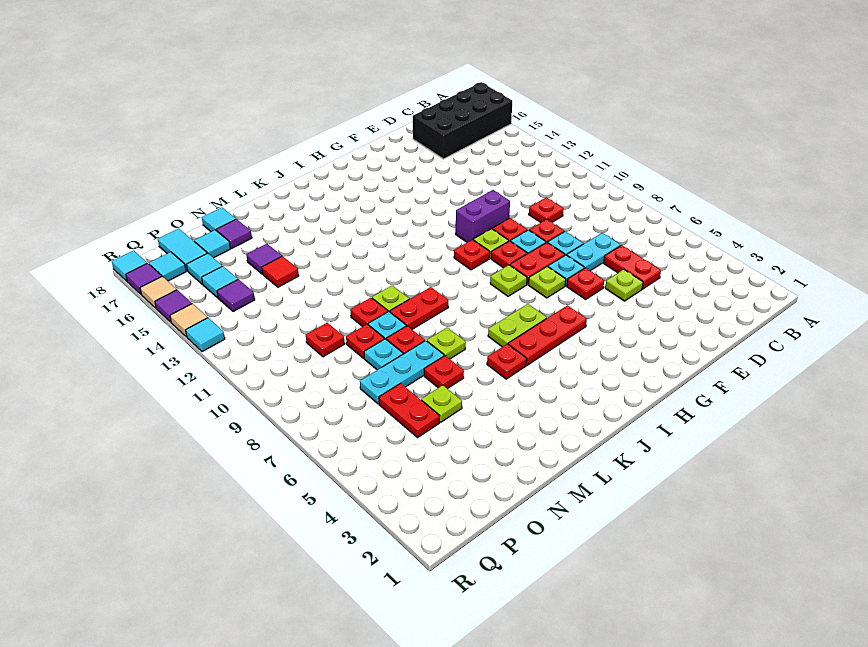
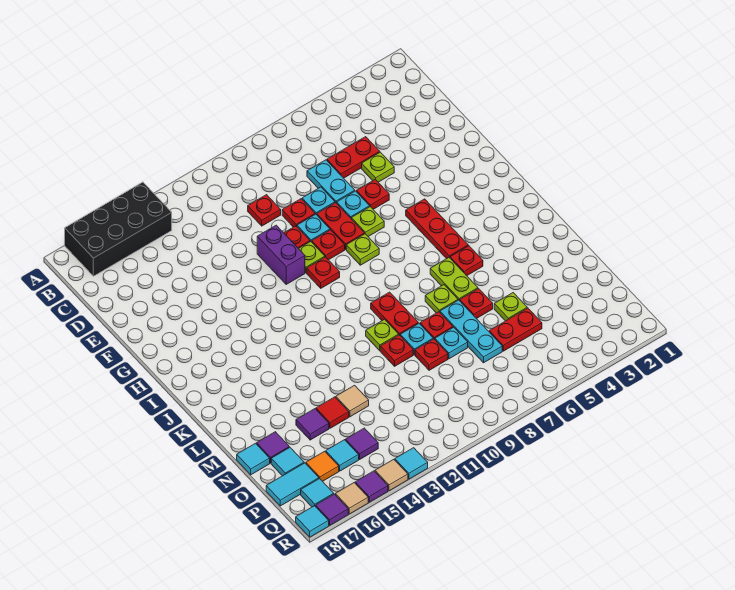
black 2x4 brick [413,82,512,159] -> black 2x4 brick turned to [65,182,172,276]
lime 1x2 plate [488,304,547,347] -> lime 1x2 plate moved to [430,258,478,301]
none -> tan 1x1 tile [336,385,369,417]
red 1x1 plate [306,323,344,357] -> none
cyan 1x1 tile [187,253,222,284] -> orange 1x1 tile [306,451,339,481]

